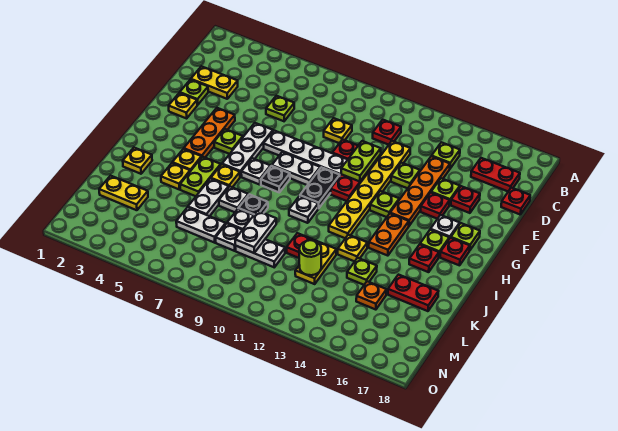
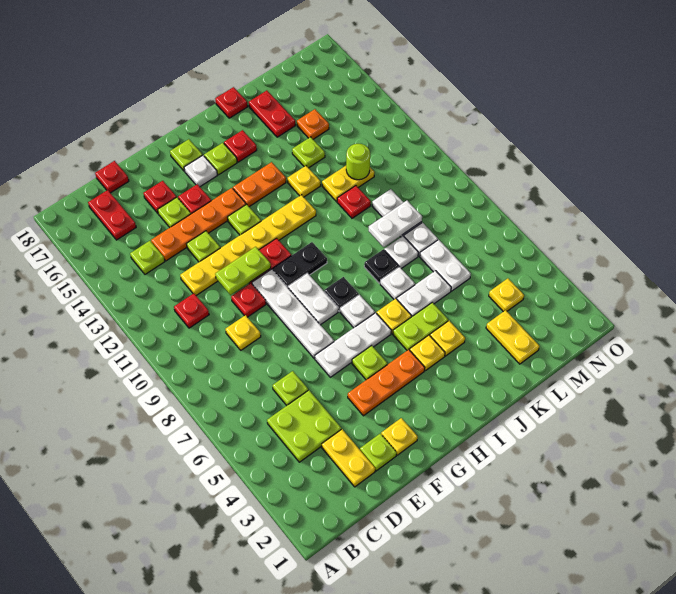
none -> lime 2x2 plate [267,390,341,462]
red 1x1 plate [440,238,470,265] -> red 1x1 plate moved to [215,87,248,118]
white 1x1 plate [289,196,319,223] -> none
yellow 1x1 plate [123,148,152,174] -> yellow 1x1 plate moved to [489,278,524,312]

